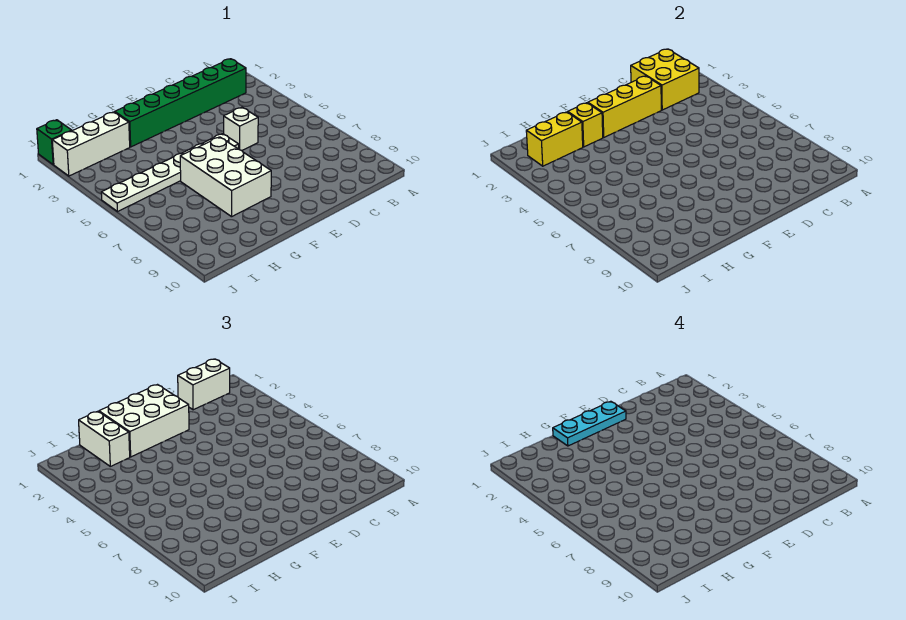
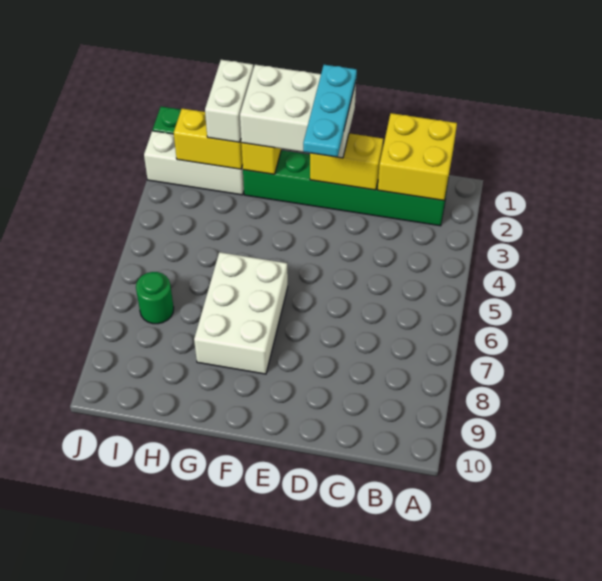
white 1x2 brick [178,359,230,410] -> none
yellow 1x3 brick [588,76,661,137] -> yellow 1x2 brick [310,133,383,190]
white 1x1 brick [224,107,258,151] -> none
cyan 1x3 plate [553,401,626,446] -> cyan 1x3 plate turned to [303,65,357,157]
white 1x6 plate [101,134,239,212] -> none
none -> green 1x1 round brick [136,272,174,324]

